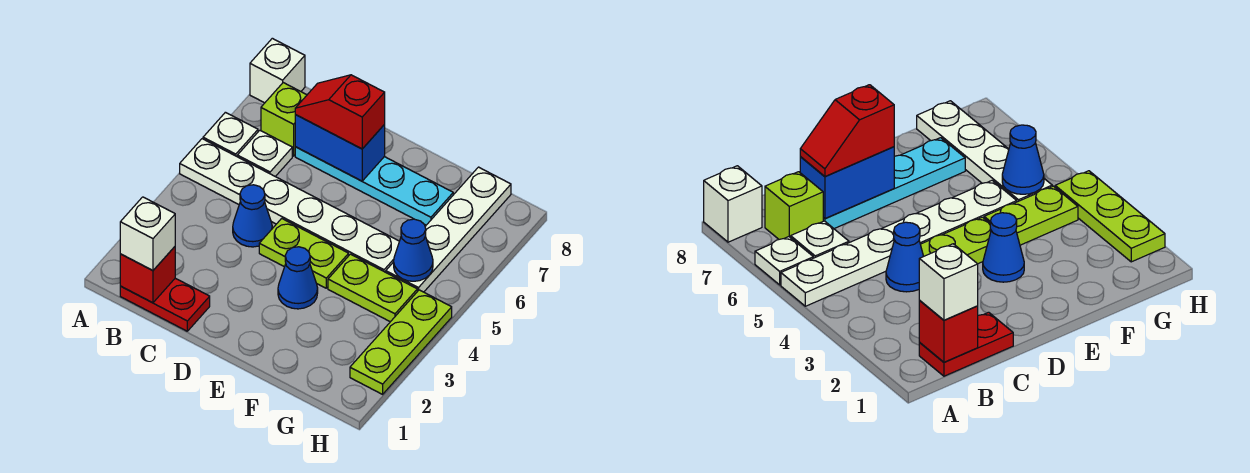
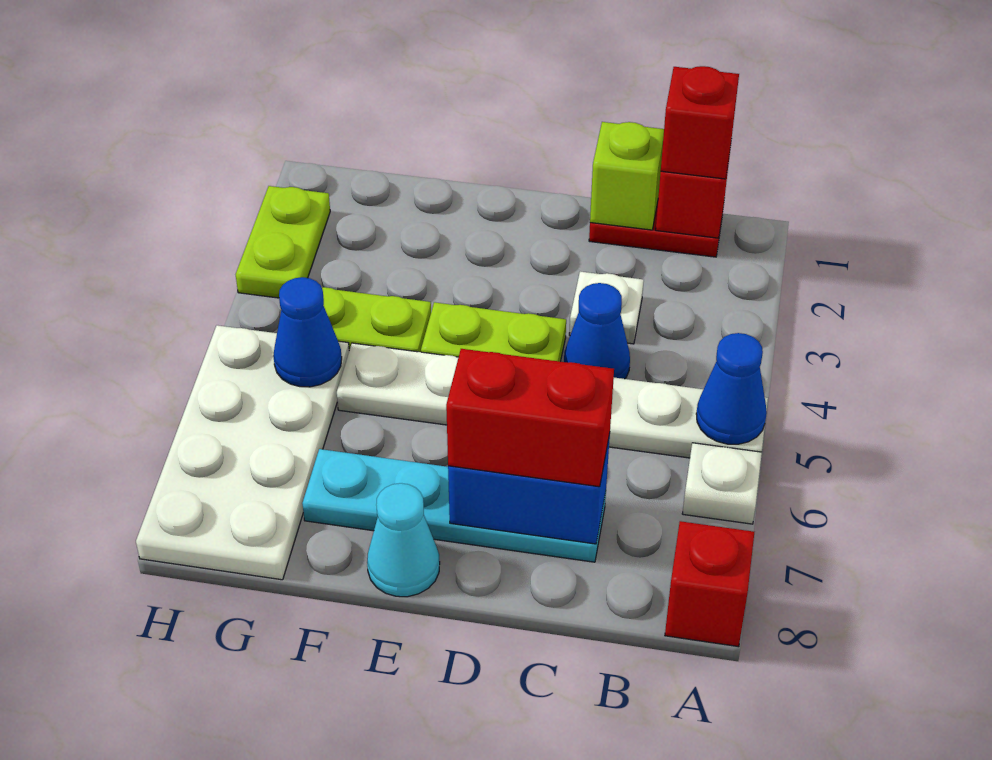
white 1x1 brick [250,38,305,103] -> red 1x1 brick [665,521,754,647]
white 1x1 brick [120,197,175,271] -> red 1x1 brick [661,66,739,179]
white 1x1 plate [237,130,292,177] -> white 1x1 plate moved to [569,271,644,344]
lime 1x1 brick [261,83,307,156] -> lime 1x1 brick moved to [590,122,664,230]
red 1x2 slope [295,75,385,149] -> red 1x2 brick [446,349,614,487]
blue 1x1 cone [278,247,318,309] -> blue 1x1 cone moved to [696,333,767,444]
none -> cyan 1x1 cone [367,483,440,597]
white 1x4 plate [386,167,511,292] -> white 2x4 plate [136,325,349,580]
lime 1x3 plate [350,290,452,394] -> lime 1x2 plate [236,186,330,298]

